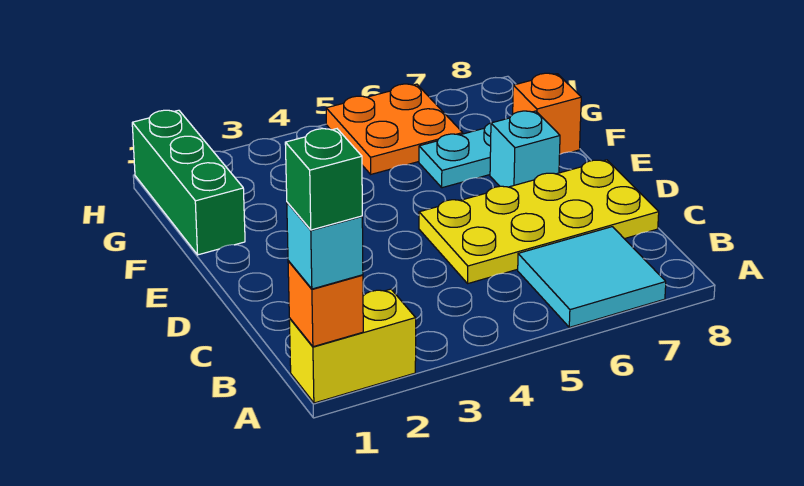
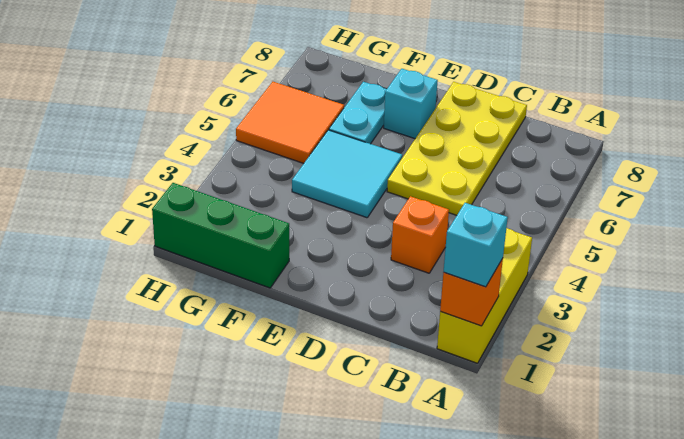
yellow 1x2 brick [289,289,416,403] -> yellow 1x3 brick [437,228,532,363]
green 1x1 brick [285,129,362,230] -> none
cyan 2x2 tile [518,227,666,327] -> cyan 2x2 tile moved to [292,130,402,218]
orange 1x1 brick [513,73,581,154] -> orange 1x1 brick moved to [391,196,449,273]
orange 2x2 plate [326,84,463,174] -> orange 2x2 tile [236,82,344,163]

